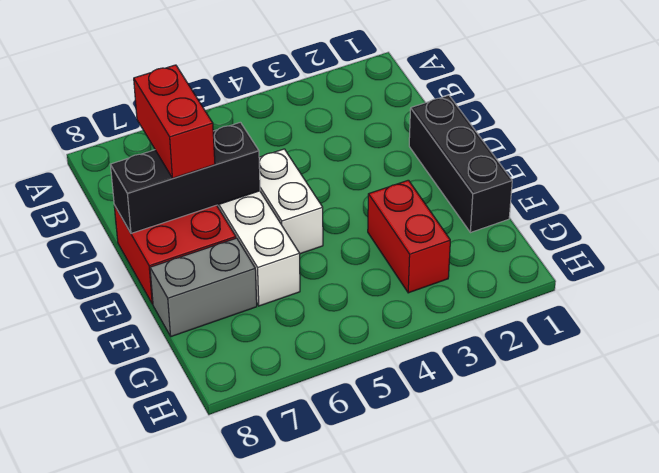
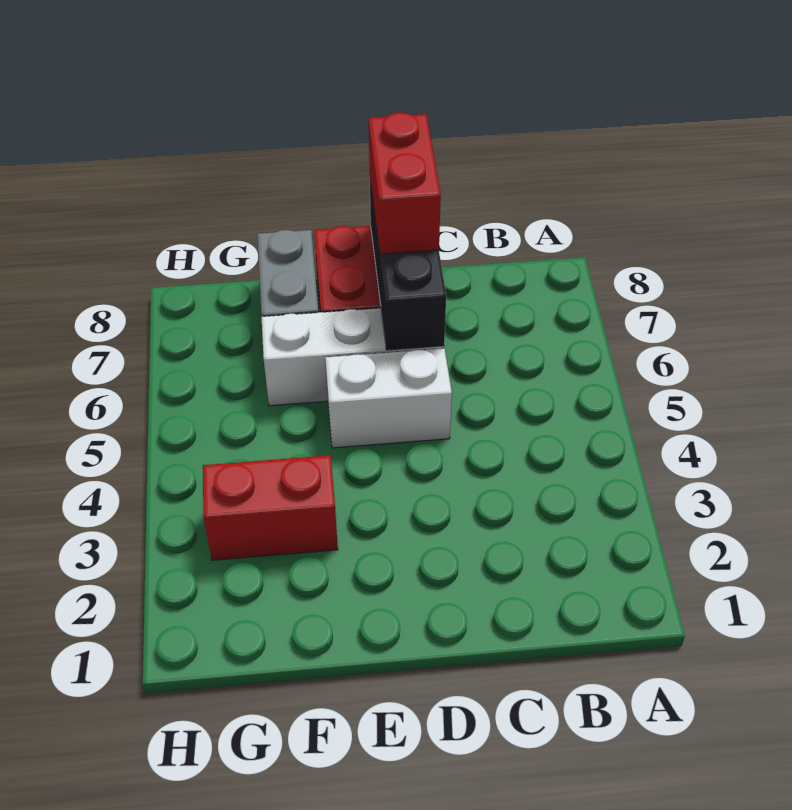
red 1x2 brick [134,65,215,178] -> red 1x2 brick turned to [369,112,441,254]
black 1x3 brick [409,95,512,233] -> none

